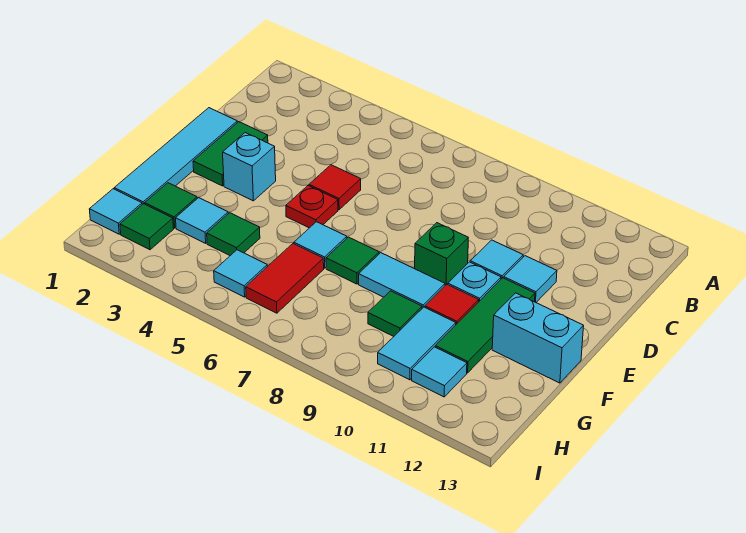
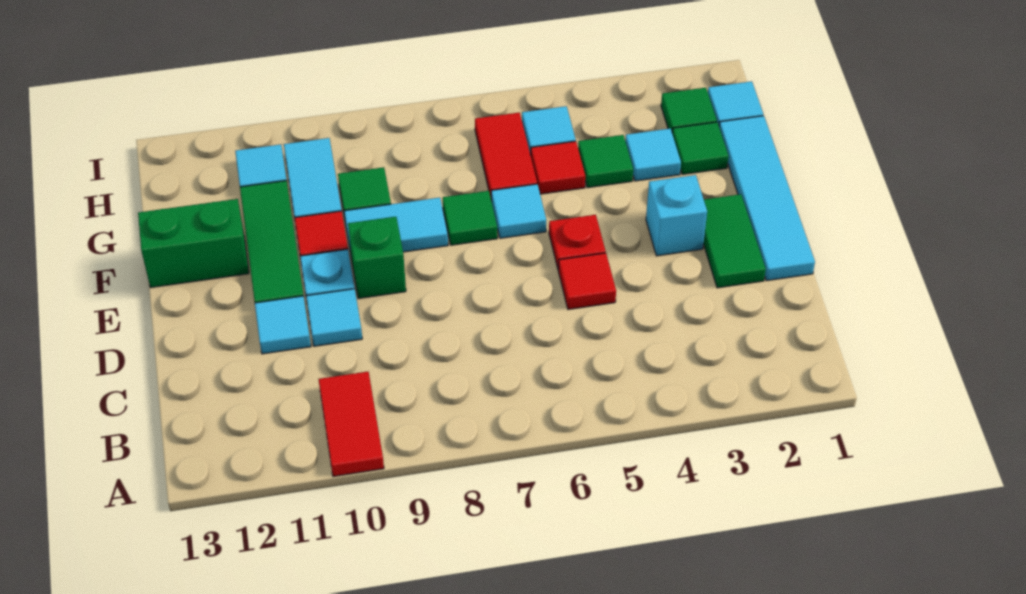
none -> red 1x2 tile [319,372,384,476]
cyan 1x2 brick [492,293,584,383] -> green 1x2 brick [138,199,249,288]
none -> red 1x1 tile [531,141,585,194]

